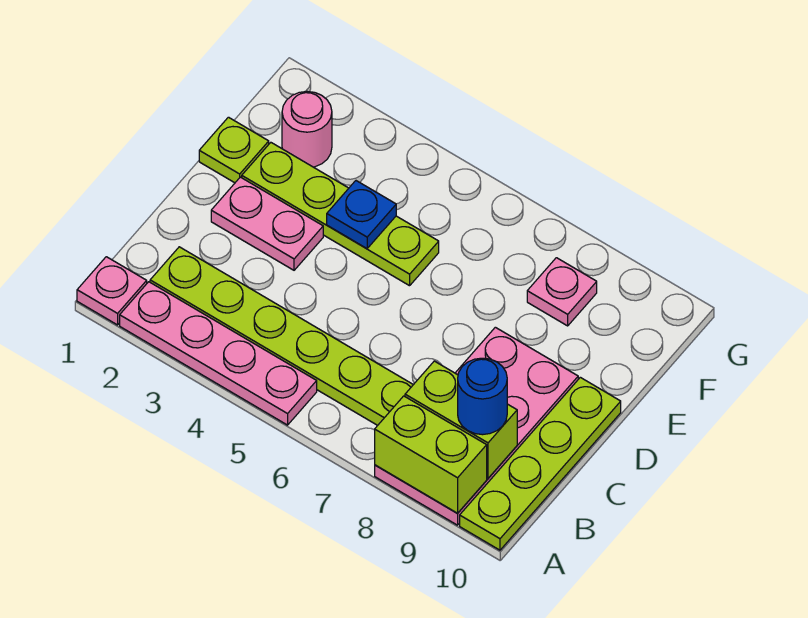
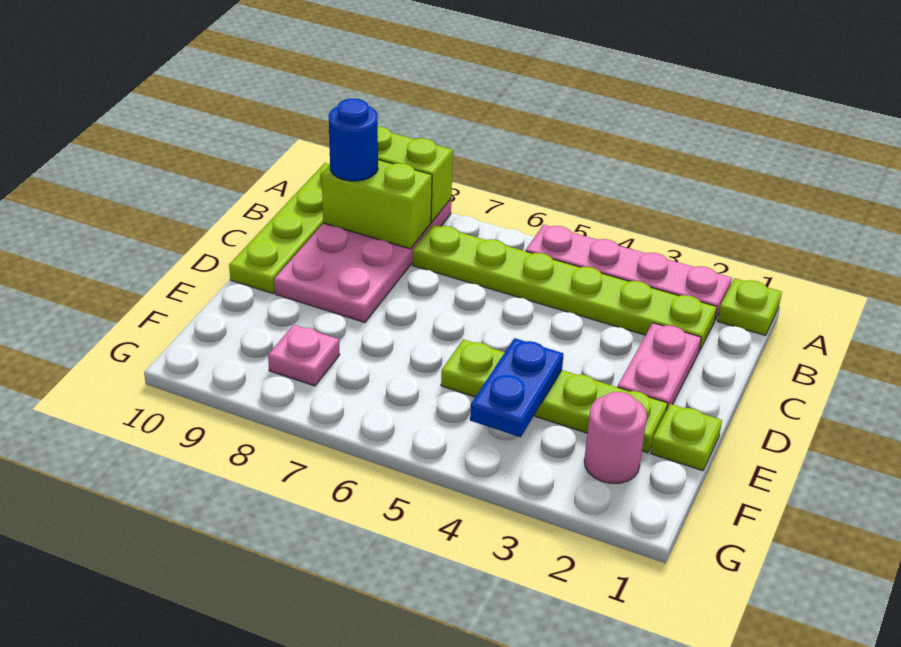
pink 1x1 plate [77,257,147,325] -> lime 1x1 plate [718,278,782,336]
pink 1x2 plate [211,177,323,270] -> pink 1x2 plate turned to [618,323,701,409]
blue 1x1 plate [327,181,396,248] -> blue 1x2 plate [470,338,563,437]

